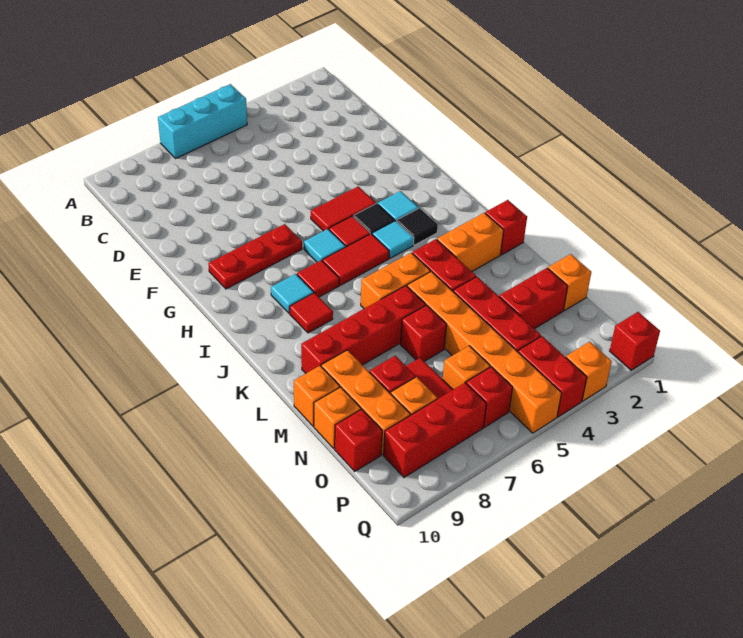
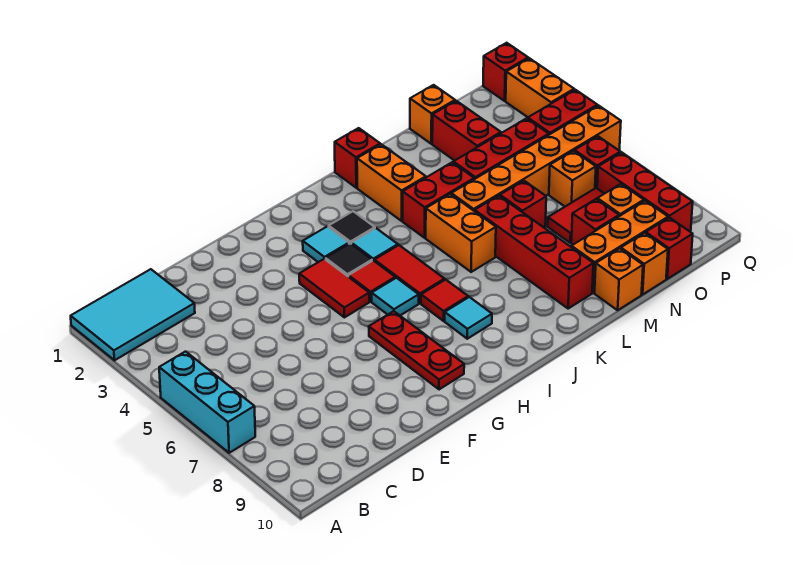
none -> cyan 2x3 tile [71,269,195,360]
red 1x1 tile [290,293,333,333] -> none
orange 1x1 brick [566,342,612,401] -> orange 1x2 brick [506,58,574,117]

